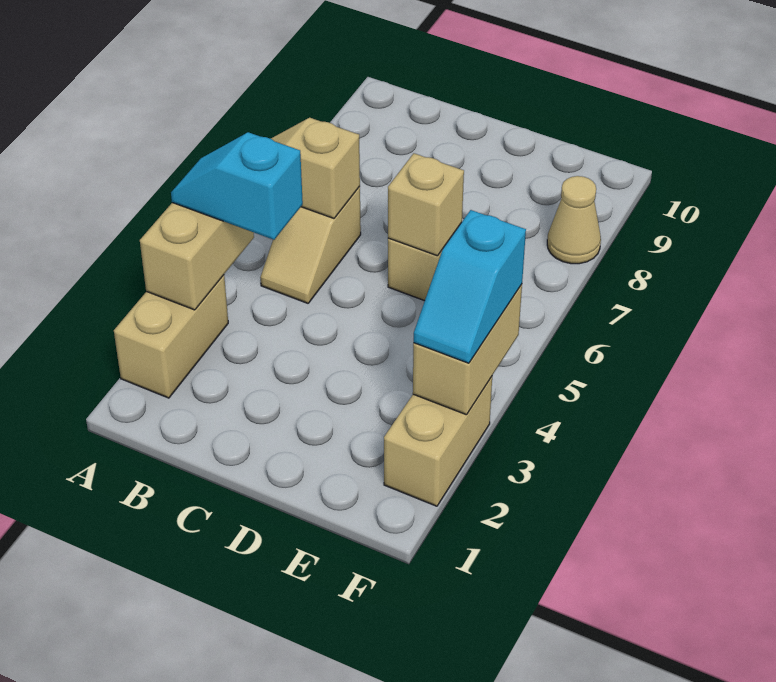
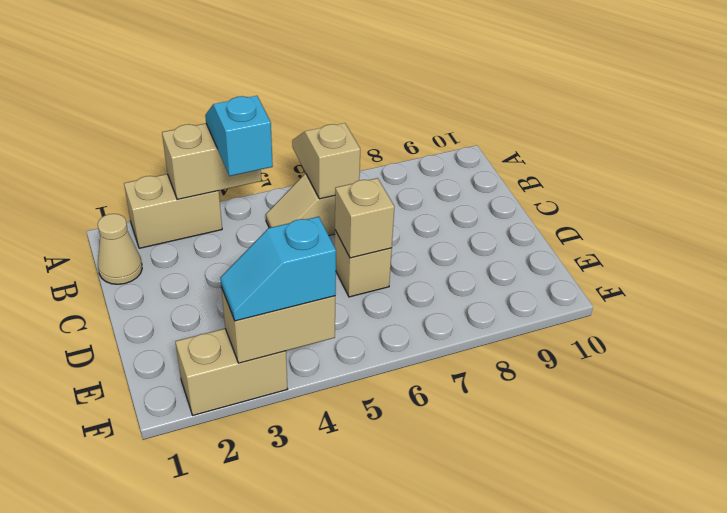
tan 1x1 cone [547,176,601,264] -> tan 1x1 cone moved to [98,214,142,284]

